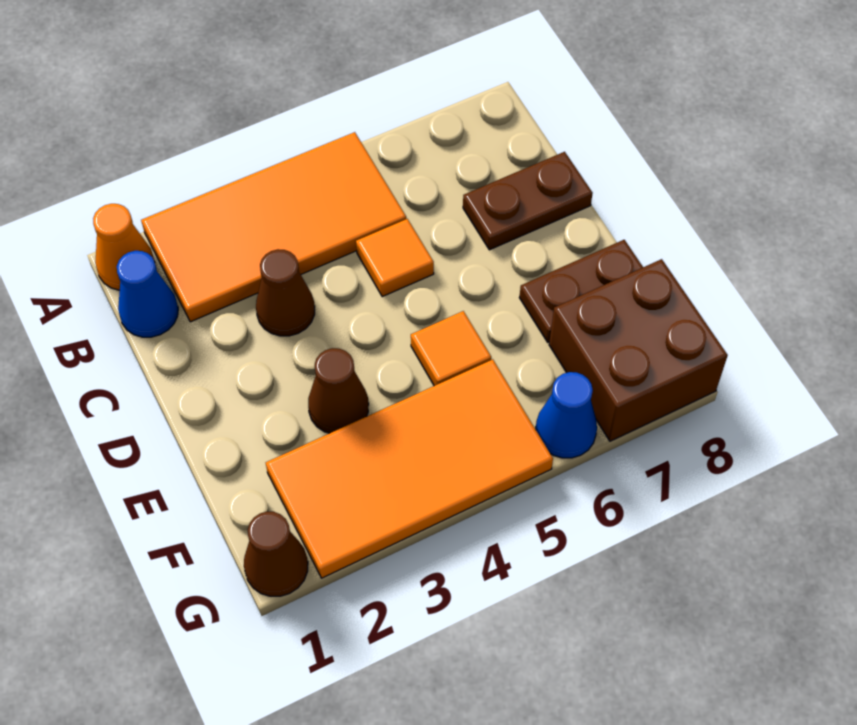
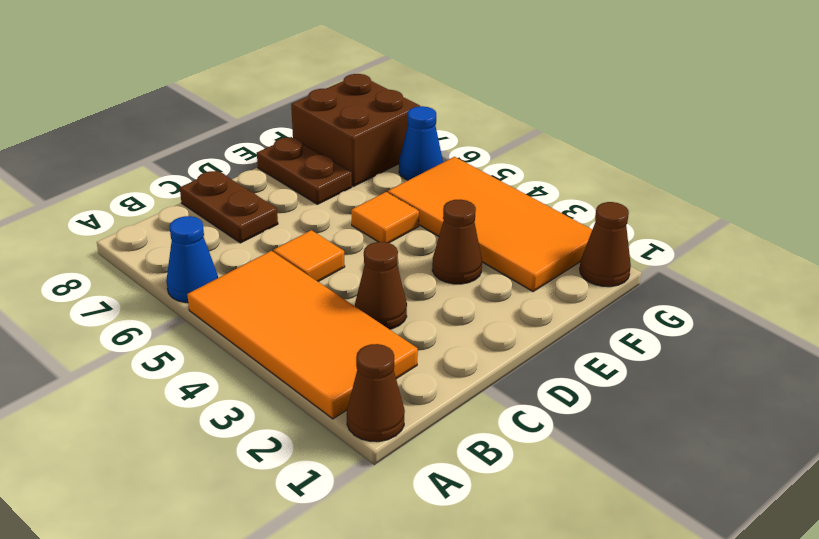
orange 1x1 cone [93,204,154,290] -> brown 1x1 cone [347,344,405,442]
blue 1x1 cone [117,251,178,337] -> blue 1x1 cone moved to [166,216,218,303]

